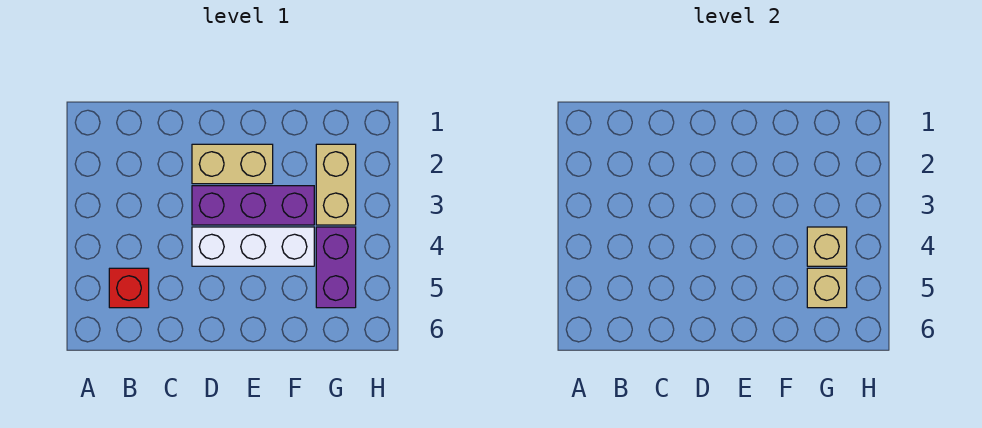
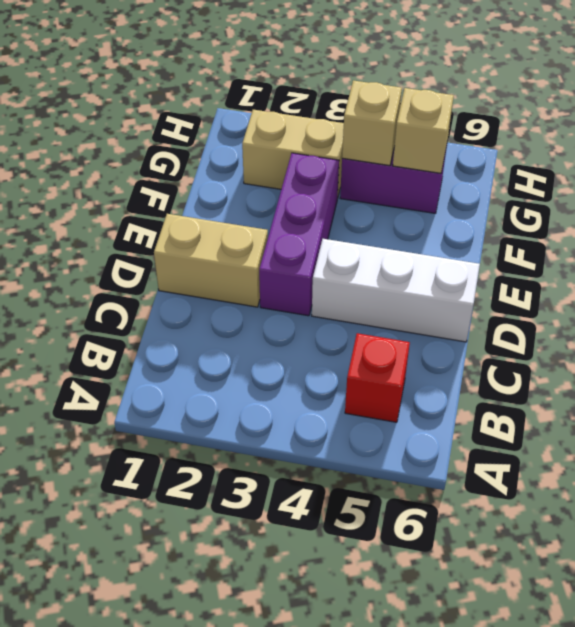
tan 1x2 brick [192,144,273,184] -> tan 1x2 brick turned to [154,214,268,307]
white 1x3 brick [192,227,314,266] -> white 1x3 brick turned to [312,239,480,342]

